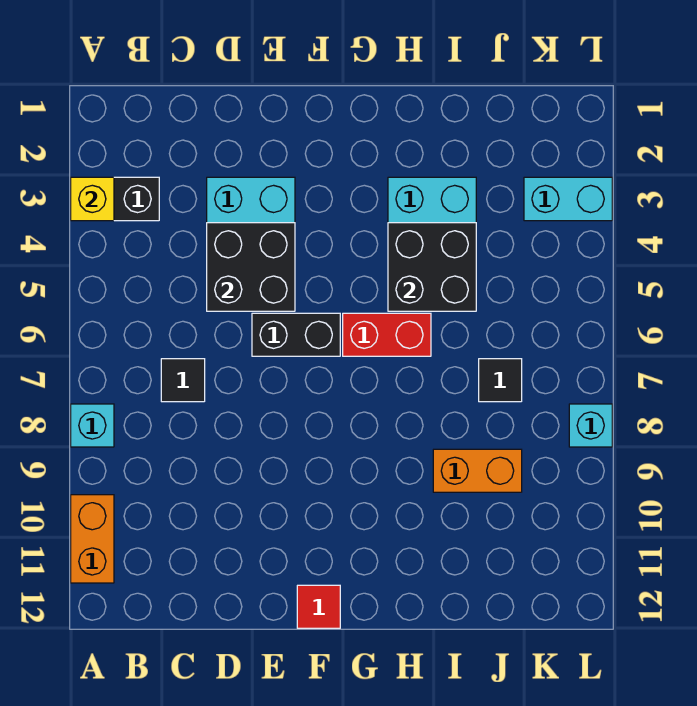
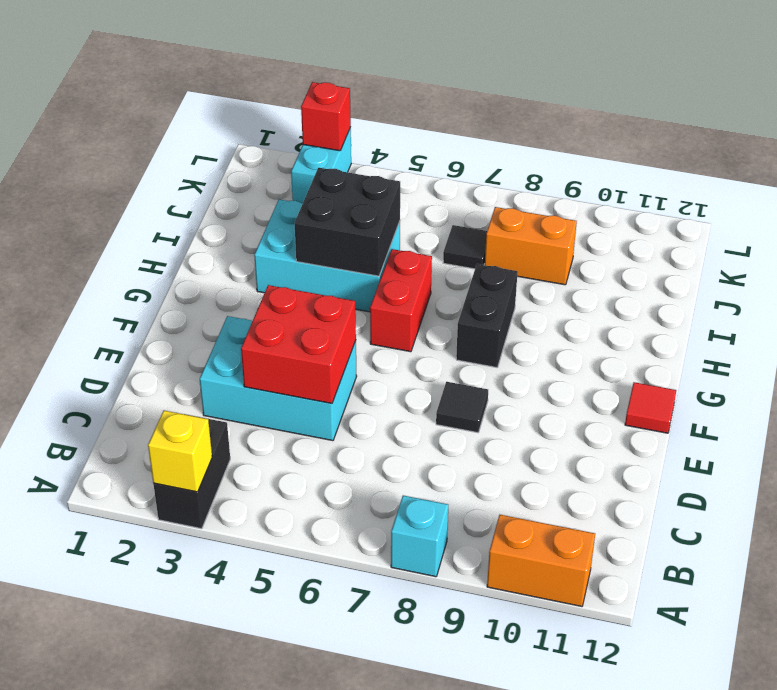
black 1x1 tile [161,359,205,402] -> black 1x1 tile moved to [436,382,488,433]
black 2x2 brick [207,223,295,311] -> red 2x2 brick [241,285,356,403]
black 1x2 brick [252,313,340,356] -> black 1x2 brick moved to [456,264,518,367]
orange 1x2 brick [433,449,522,492] -> orange 1x2 brick turned to [485,207,577,285]
none -> red 1x1 brick [301,82,351,151]
cyan 1x1 brick [569,404,612,447] -> none

